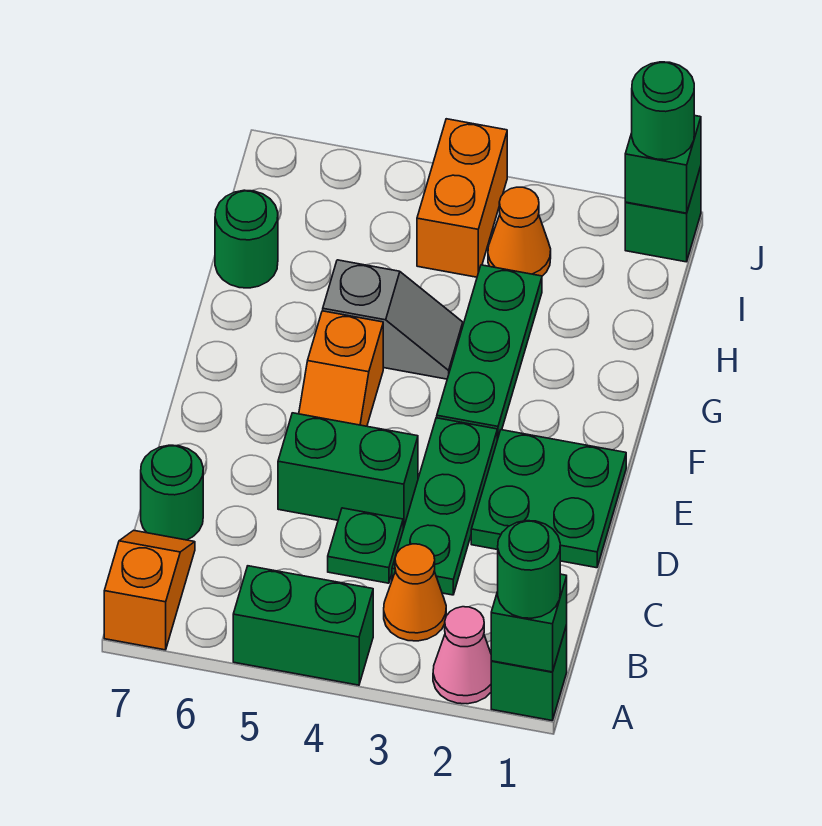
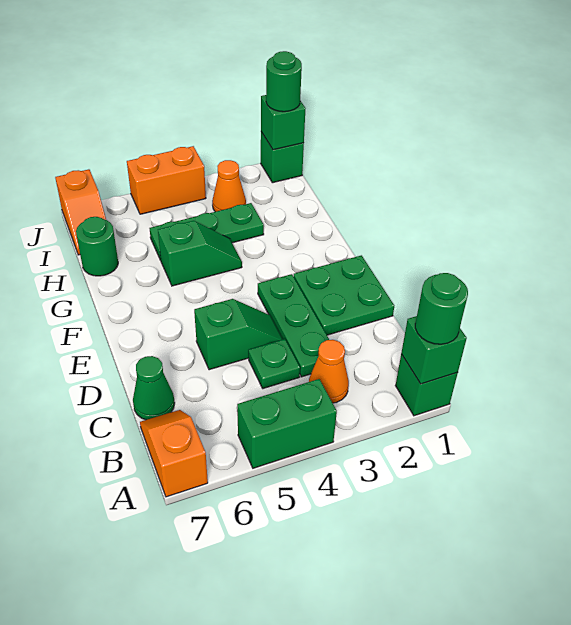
pink 1x1 cone [433,607,491,704] -> none
green 1x1 round brick [141,445,203,540] -> green 1x1 cone [133,356,175,420]
green 1x2 brick [278,413,418,529] -> green 1x2 slope [194,299,283,370]
orange 1x2 slope [299,311,383,426] -> orange 1x2 slope moved to [55,169,106,255]
green 1x3 plate [437,265,542,440] -> green 1x3 plate turned to [150,203,264,260]
grey 1x2 slope [323,260,463,379] -> green 1x2 slope [158,221,242,286]
orange 1x2 brick [417,119,507,277] -> orange 1x2 brick turned to [127,146,206,214]

